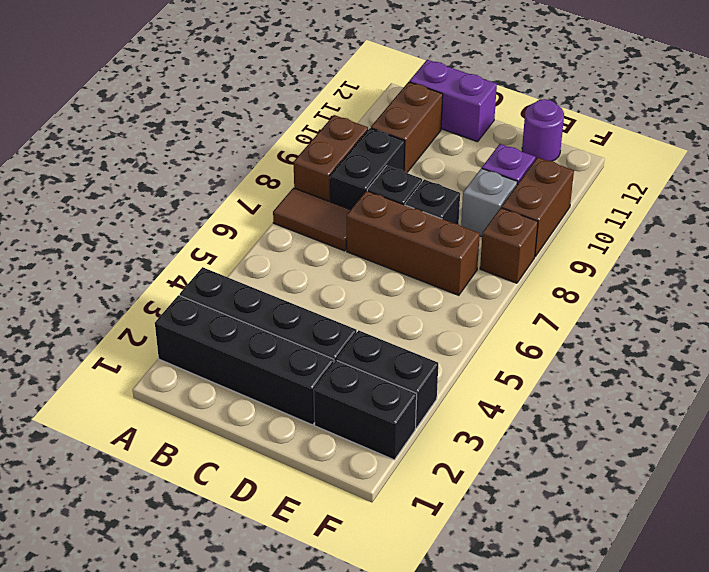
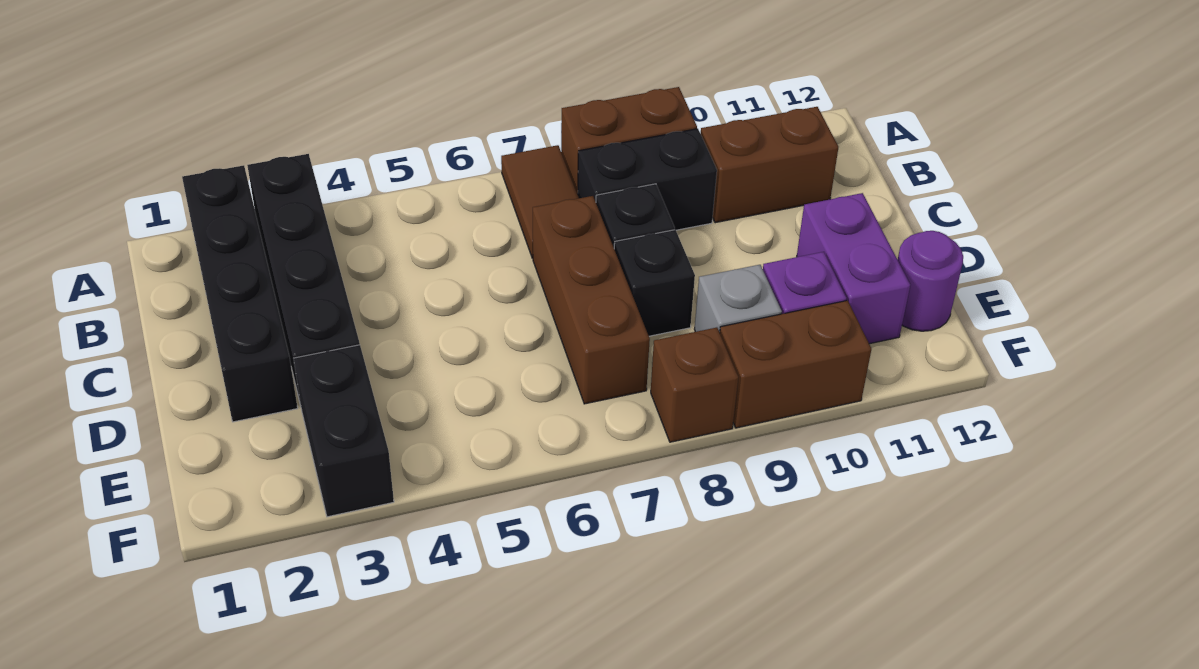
purple 1x2 brick [409,60,497,142] -> purple 1x2 brick moved to [797,193,910,344]
black 1x2 brick [314,360,417,460] -> none

